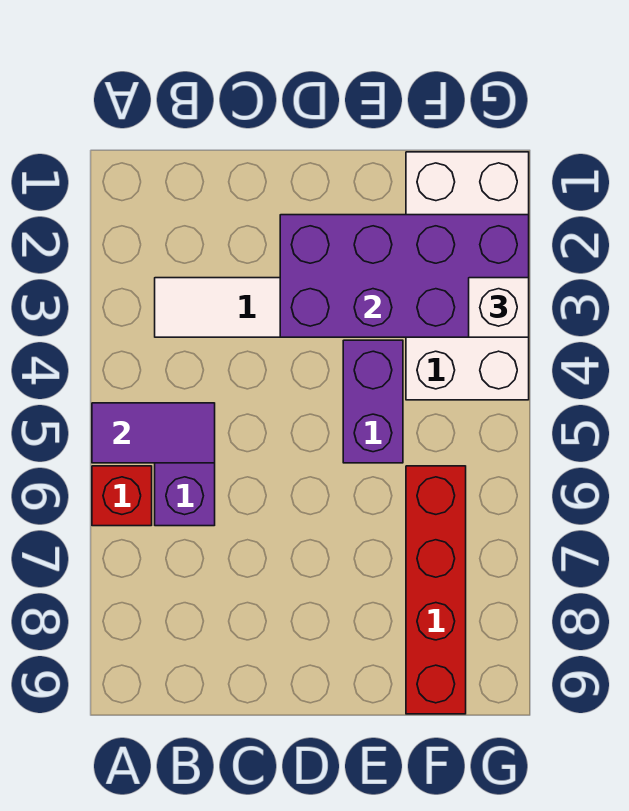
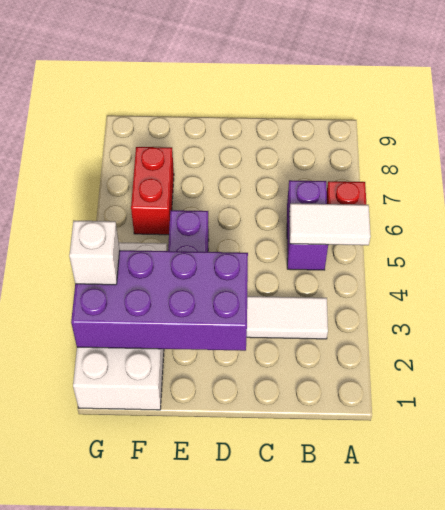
purple 1x2 tile [92,403,215,463] -> white 1x2 tile [289,203,371,245]
red 1x4 brick [406,466,466,714] -> red 1x2 brick [131,147,174,235]

